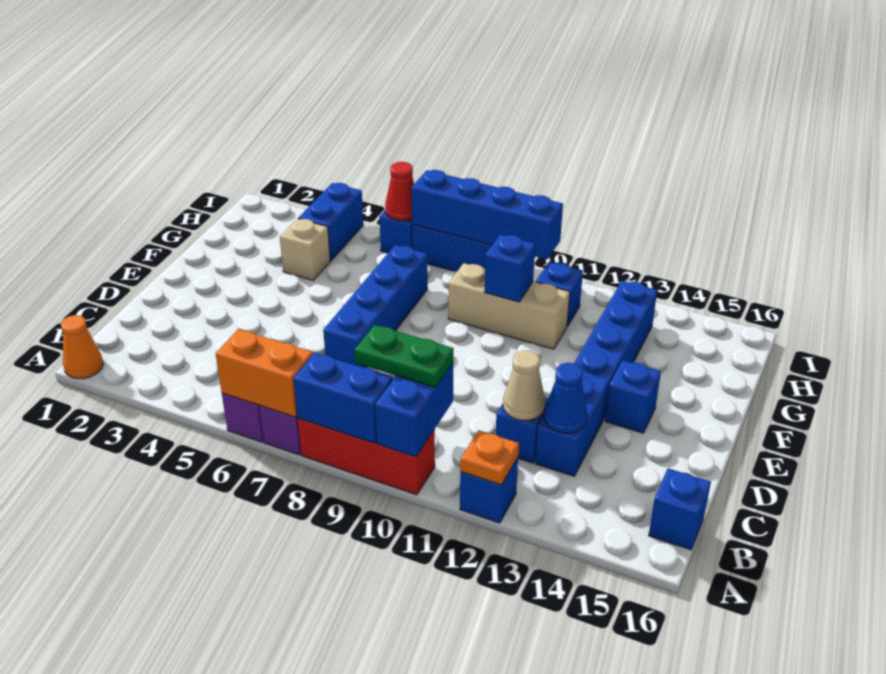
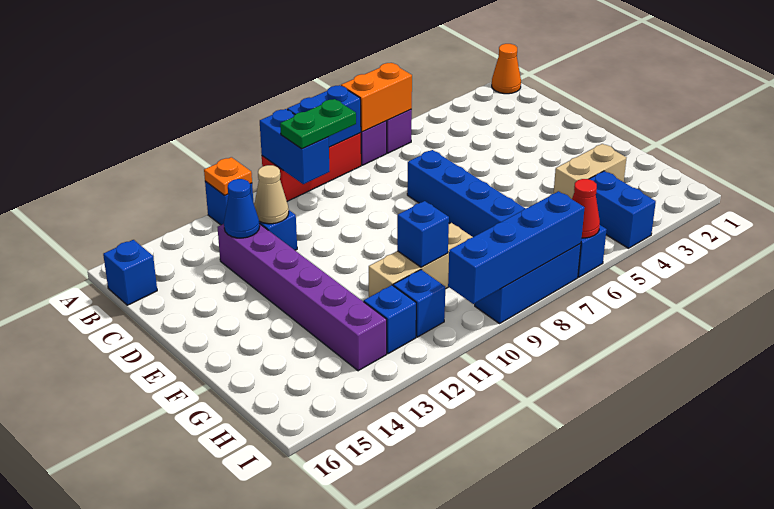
blue 1x6 brick [535,281,657,476] -> purple 1x6 brick [217,224,387,371]
blue 1x1 brick [605,360,661,433] -> blue 1x1 brick moved to [364,285,416,354]
tan 1x1 brick [280,219,330,280] -> tan 1x2 brick [554,144,626,199]

